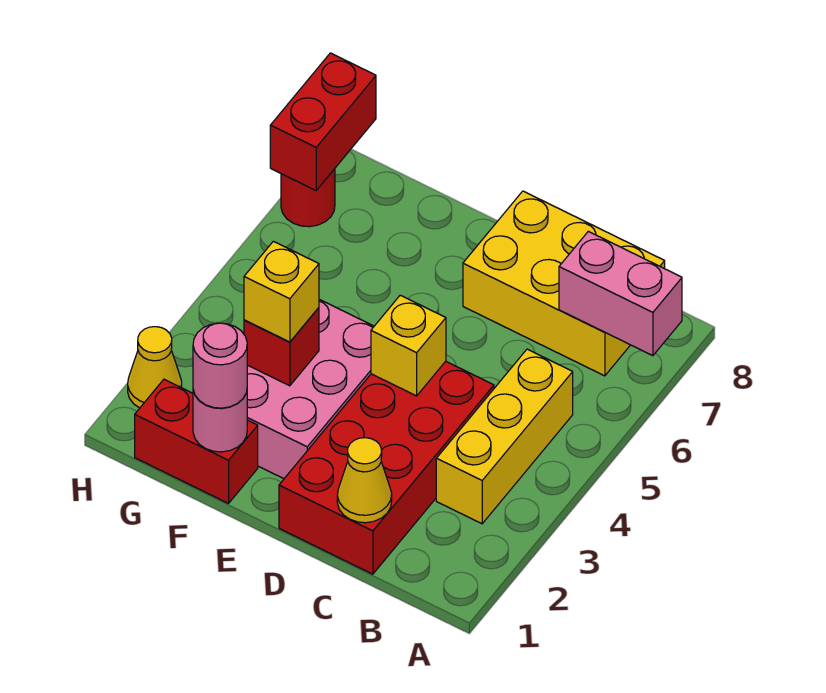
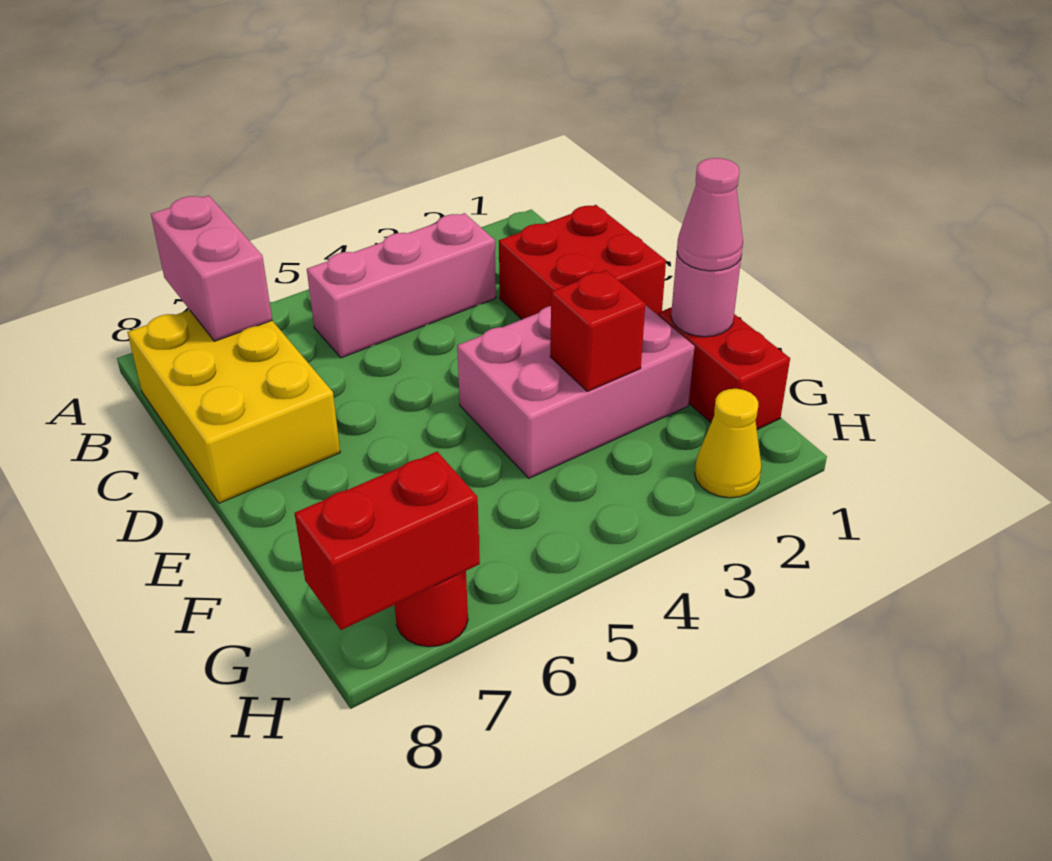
yellow 1x3 brick [436,349,573,524] -> pink 1x3 brick [307,213,496,358]
red 2x4 brick [279,361,494,574] -> red 2x2 brick [499,205,666,319]
yellow 1x1 cone [337,438,392,523] -> none
yellow 1x1 brick [371,295,446,396] -> none
pink 1x1 round brick [193,323,247,408] -> pink 1x1 cone [677,158,743,271]
yellow 1x1 brick [244,241,319,342] -> none

